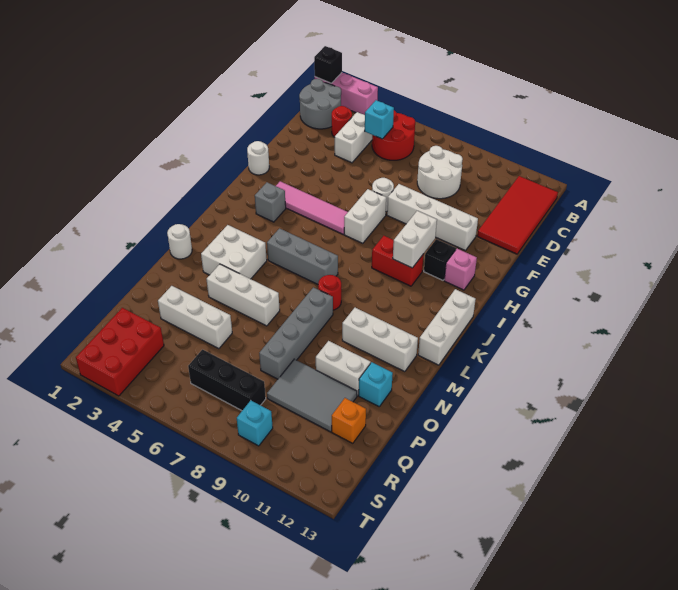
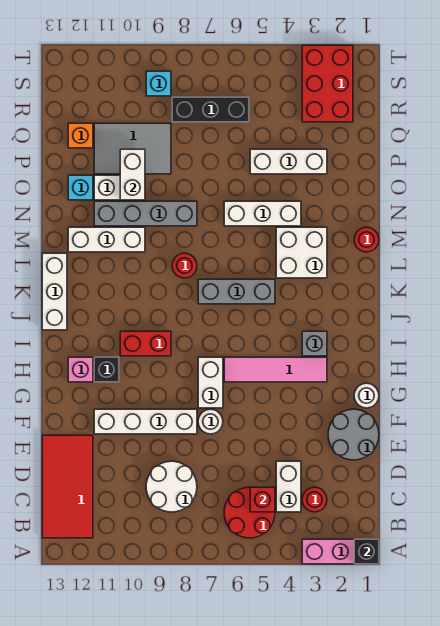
grey 2x2 round brick [299,79,341,129] -> grey 2x2 round brick moved to [328,409,379,460]
cyan 1x1 brick [365,100,394,139] -> red 1x1 brick [250,487,275,512]
white 1x2 brick [393,211,437,268] -> white 1x2 brick moved to [120,149,145,200]
white 1x1 round brick [167,224,192,259] -> red 1x1 round brick [354,227,379,252]
grey 1x4 brick [259,287,333,379] -> grey 1x4 brick turned to [94,201,197,226]

